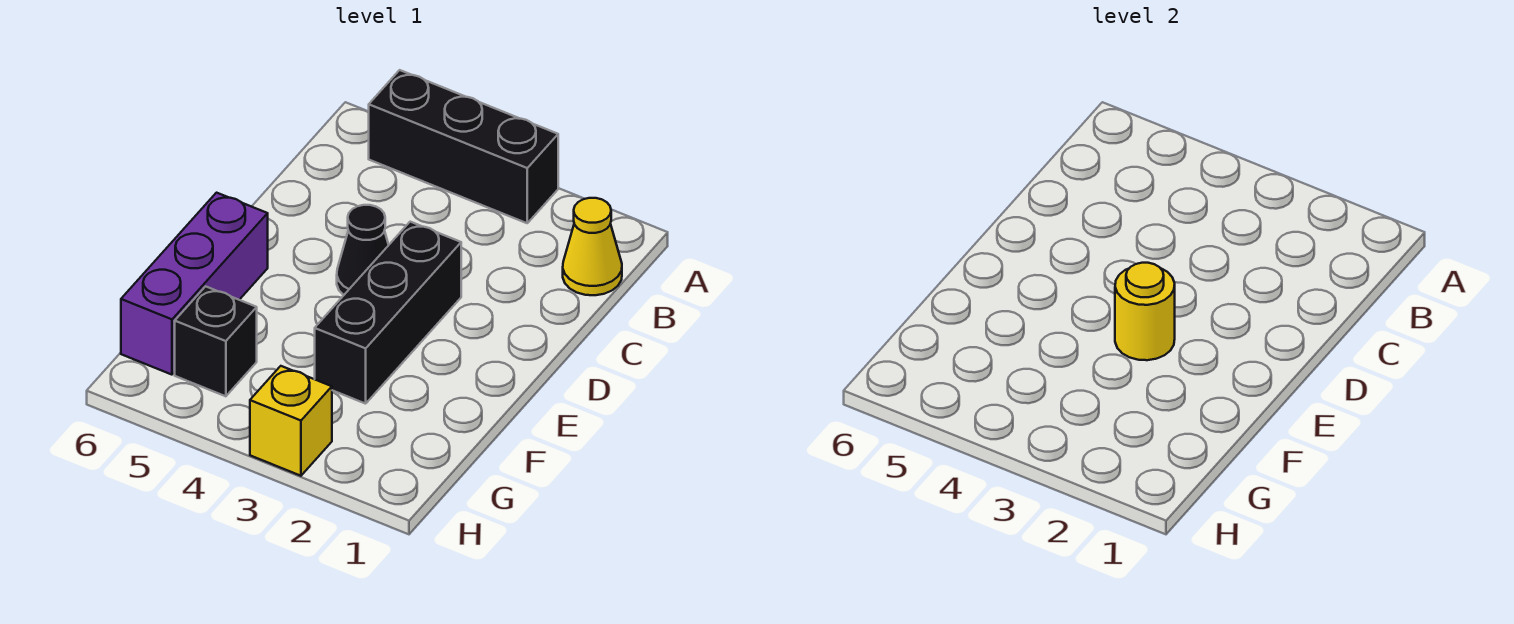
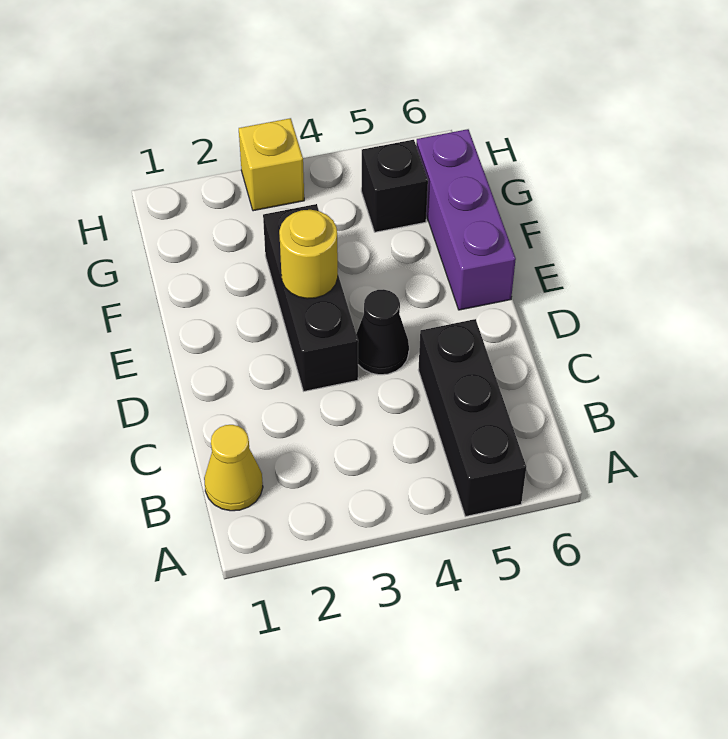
black 1x3 brick [369,70,558,223] -> black 1x3 brick turned to [418,319,526,517]

